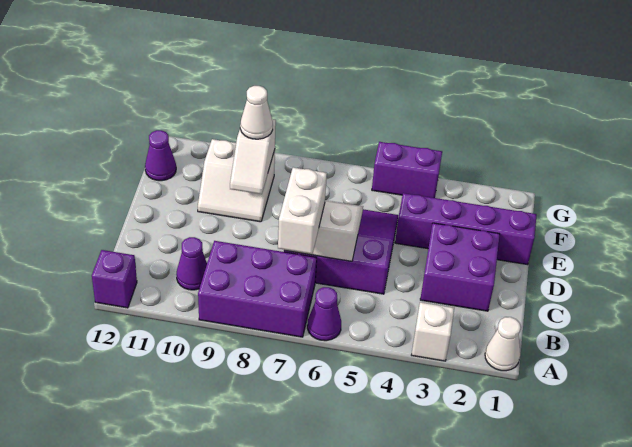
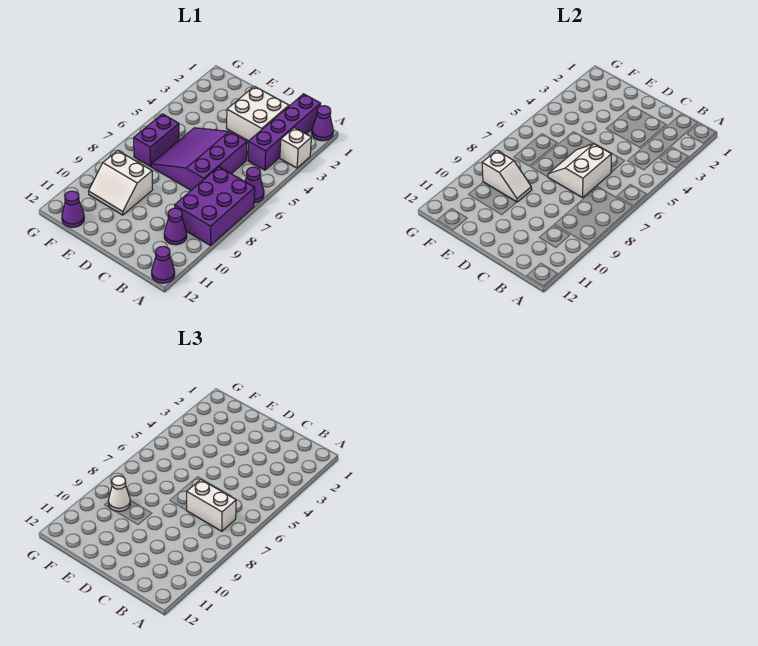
white 1x1 cone [485,317,521,371] -> purple 1x1 cone [312,106,333,141]
purple 1x1 brick [92,250,137,308] -> purple 1x1 cone [152,246,175,283]
purple 2x2 brick [420,223,500,311] -> white 2x2 brick [227,86,289,141]
purple 1x4 brick [395,193,537,265] -> purple 1x4 brick moved to [248,94,321,170]
white 2x2 slope [198,139,275,222] -> white 2x2 slope turned to [89,151,153,215]
purple 1x2 brick [372,142,442,198] -> purple 1x2 brick moved to [134,114,179,166]

